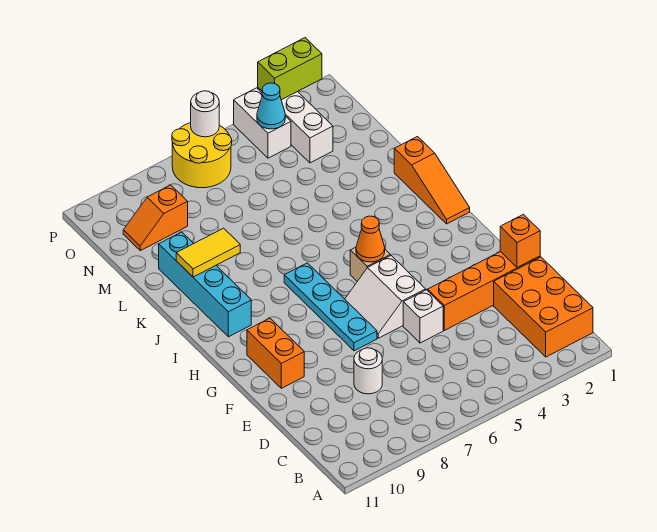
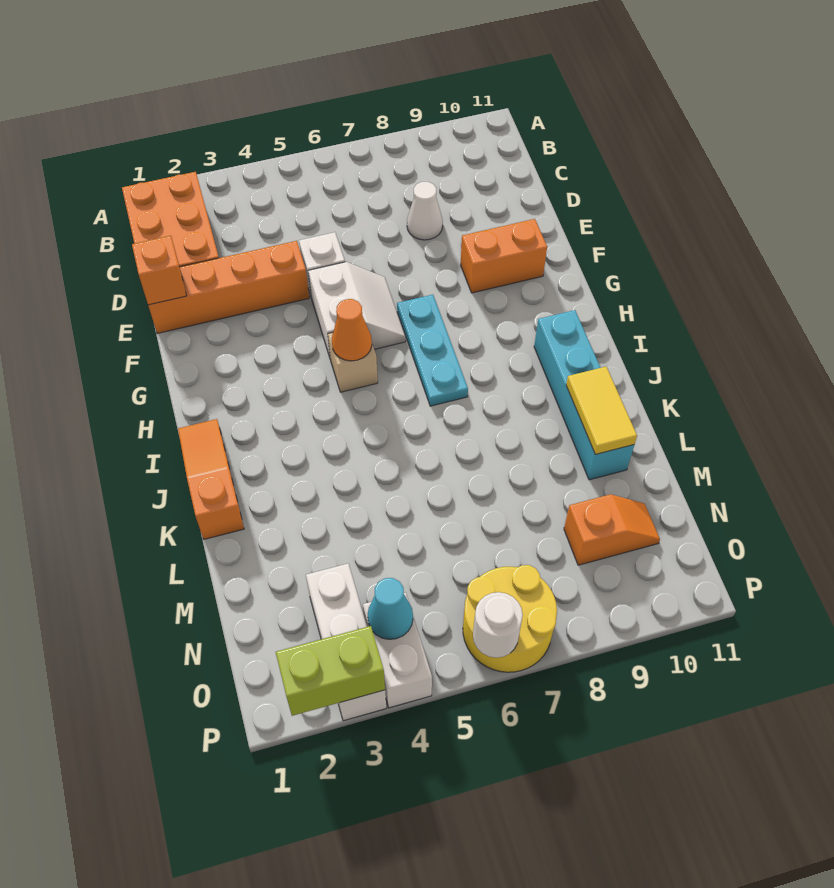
white 1x1 round brick [354,348,382,394] -> white 1x1 cone [407,182,443,240]
cyan 1x4 plate [284,263,377,351] -> cyan 1x3 plate [397,295,468,406]
orange 1x2 brick [247,318,304,388] -> orange 1x2 brick turned to [461,219,547,293]
yellow 1x2 tile [176,228,240,277] -> yellow 1x2 tile turned to [566,366,637,454]

